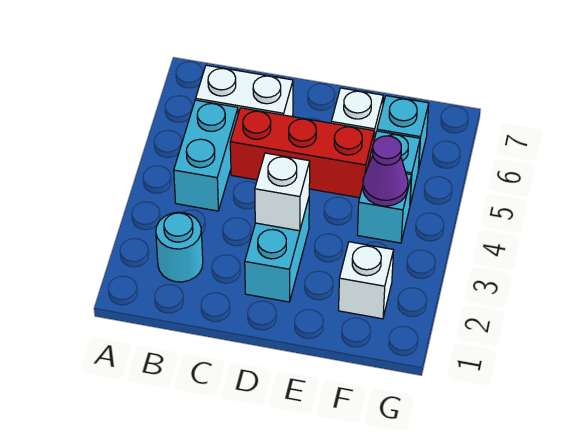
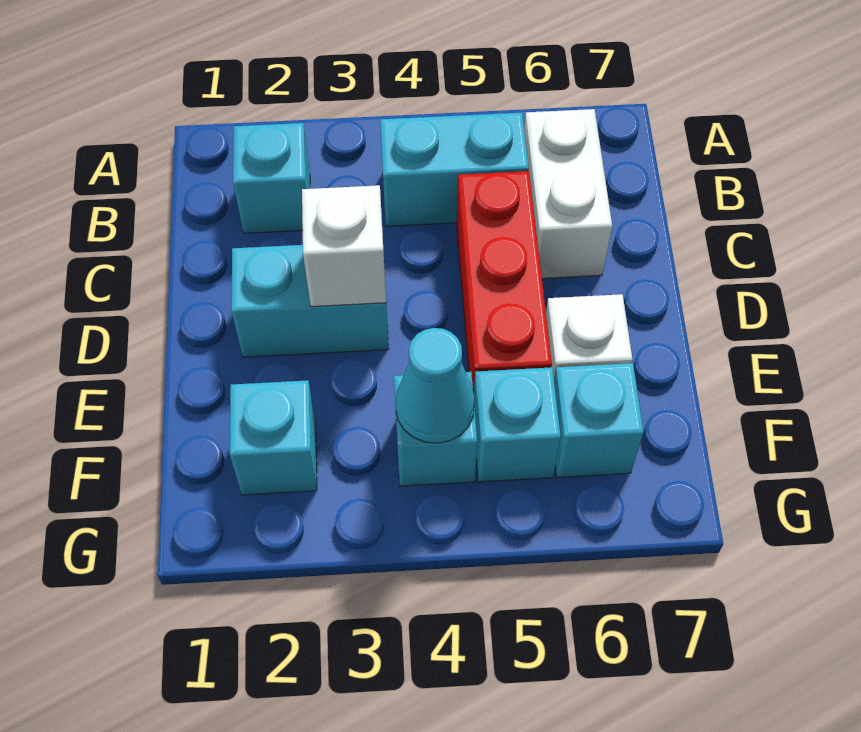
cyan 1x1 round brick [156,212,203,282] -> cyan 1x1 brick [233,123,310,233]
white 1x1 brick [339,242,394,319] -> cyan 1x1 brick [230,380,317,495]
purple 1x1 cone [363,136,408,206] -> cyan 1x1 cone [395,328,475,443]

